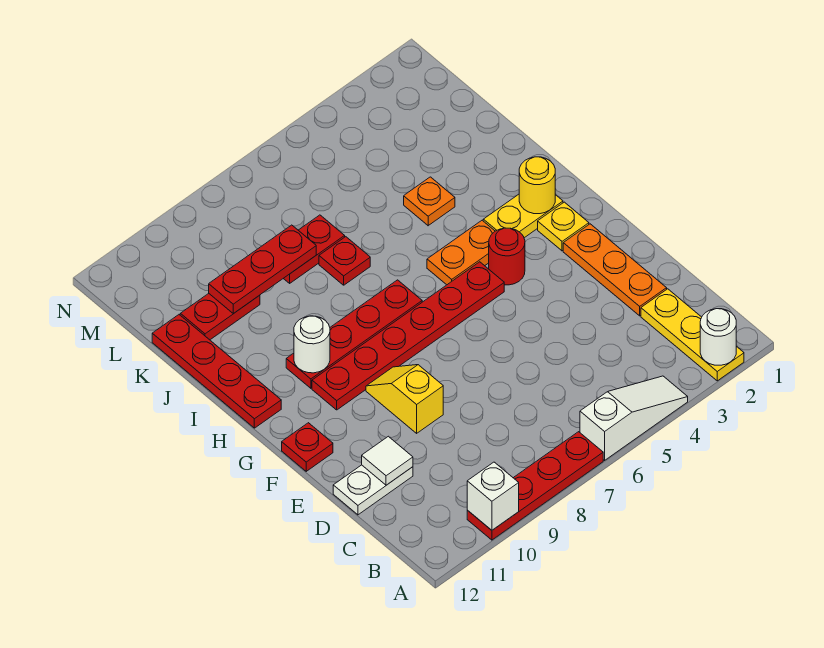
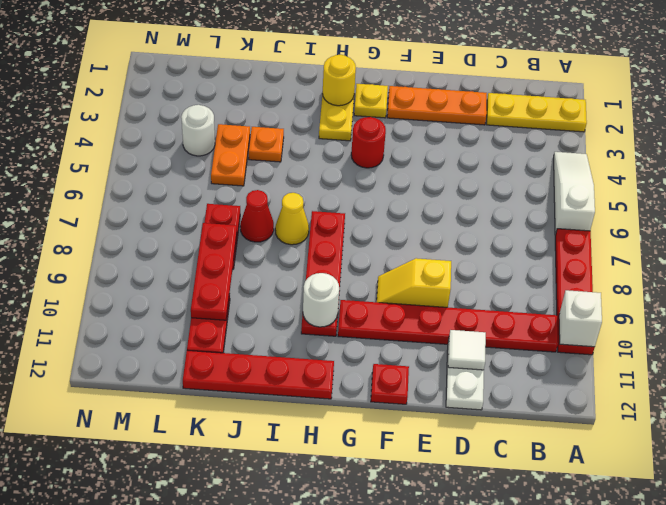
white 1x1 round brick [700,309,736,365] -> white 1x1 round brick moved to [181,105,215,156]
red 1x6 plate [312,262,504,410] -> red 1x6 plate turned to [338,300,558,352]
orange 1x2 plate [427,220,495,285] -> orange 1x2 plate moved to [211,124,250,186]
none -> yellow 1x1 cone [275,193,309,245]
red 1x1 plate [319,237,370,285] -> red 1x1 cone [240,190,274,242]

